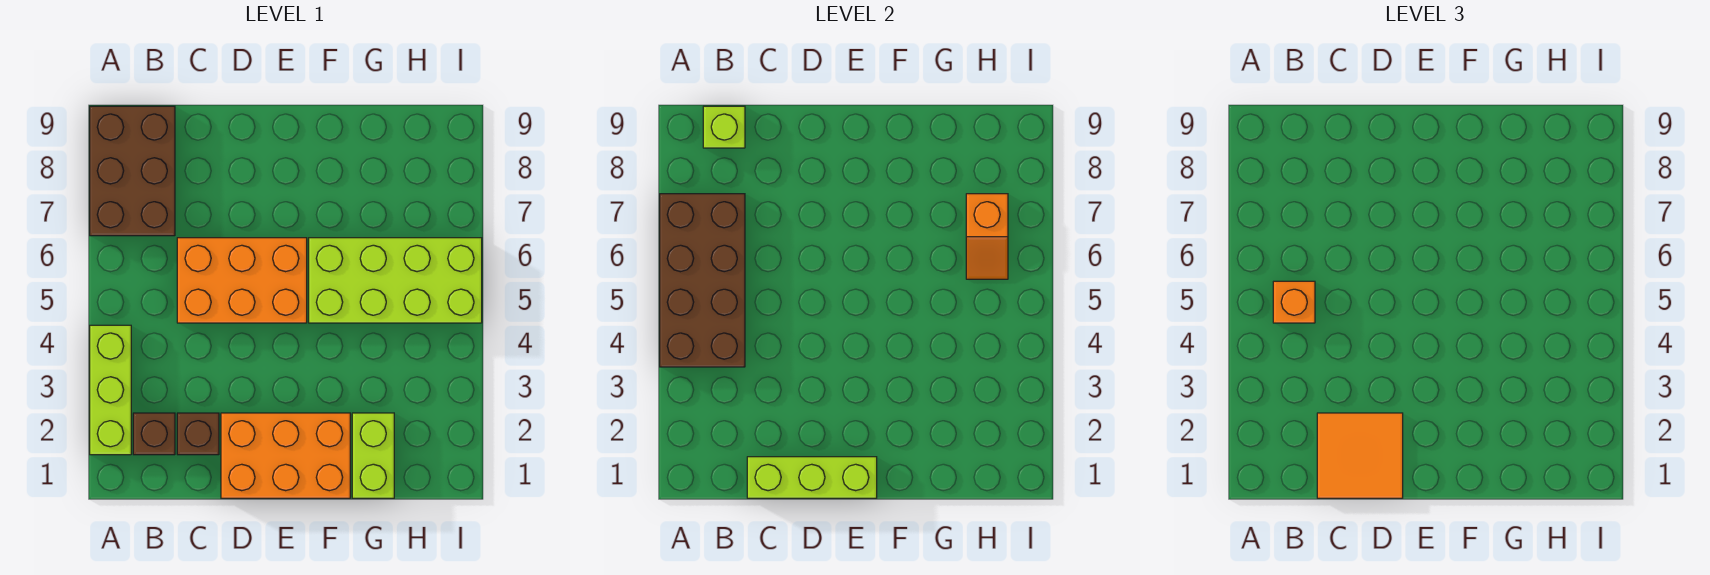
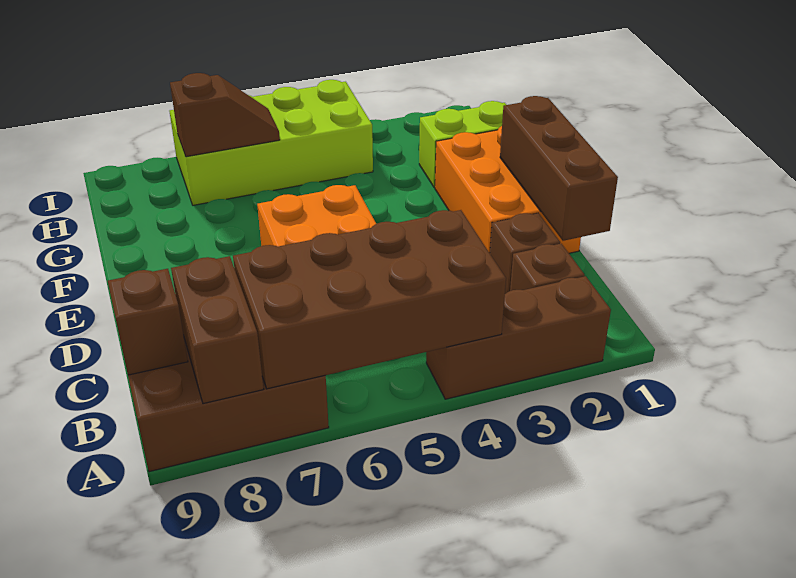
lime 1x3 brick [90,325,131,455] -> brown 1x3 brick [426,276,611,399]
none -> brown 1x2 brick [171,256,263,404]
orange 1x1 brick [1273,281,1315,323] -> none
lime 1x1 brick [703,106,745,148] -> brown 1x1 brick [108,269,188,375]
lime 1x3 brick [747,457,877,498] -> brown 1x3 brick [500,96,618,241]
orange 2x2 tile [1317,413,1403,498] -> none
lime 2x4 brick [309,238,482,323] -> lime 2x4 brick turned to [170,80,373,205]
orange 1x2 slope [966,194,1008,279] -> brown 1x2 slope [170,73,280,157]

